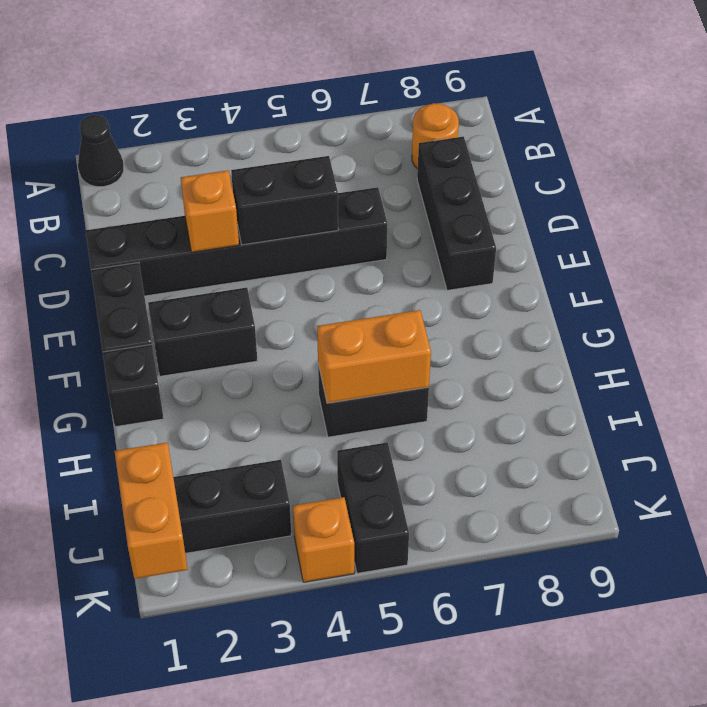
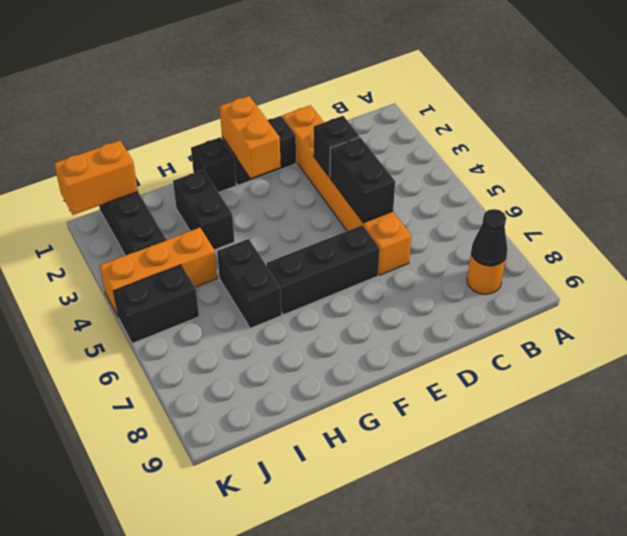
black 1x1 cone [78,115,124,187] -> black 1x1 cone moved to [471,209,508,266]
black 1x3 brick [417,136,496,290] -> black 1x3 brick moved to [267,225,380,315]
black 1x6 brick [86,187,387,296] -> orange 1x6 brick [283,105,411,275]
orange 1x1 brick [181,170,239,252] -> black 1x1 brick [314,116,359,177]
black 1x2 brick [148,288,257,376] -> black 1x2 brick moved to [173,170,234,250]
orange 1x2 brick [317,310,431,403] -> orange 1x2 brick moved to [220,96,281,178]
orange 1x1 brick [293,497,354,582] -> orange 1x3 brick [100,228,217,316]

